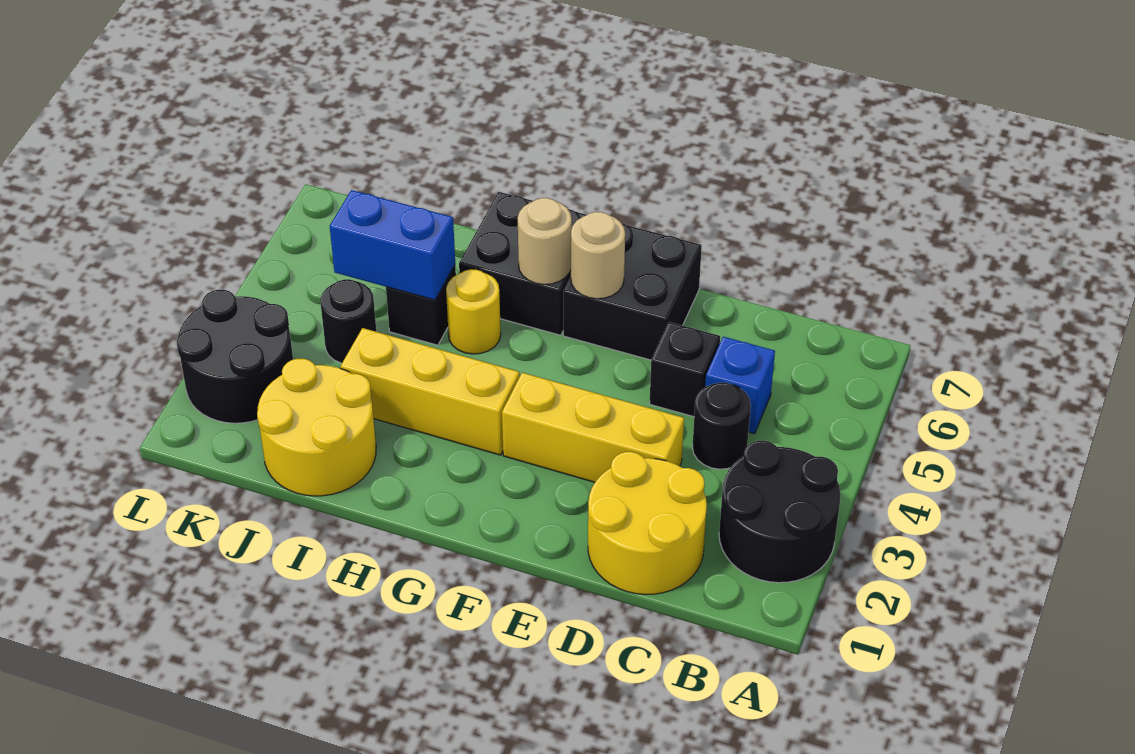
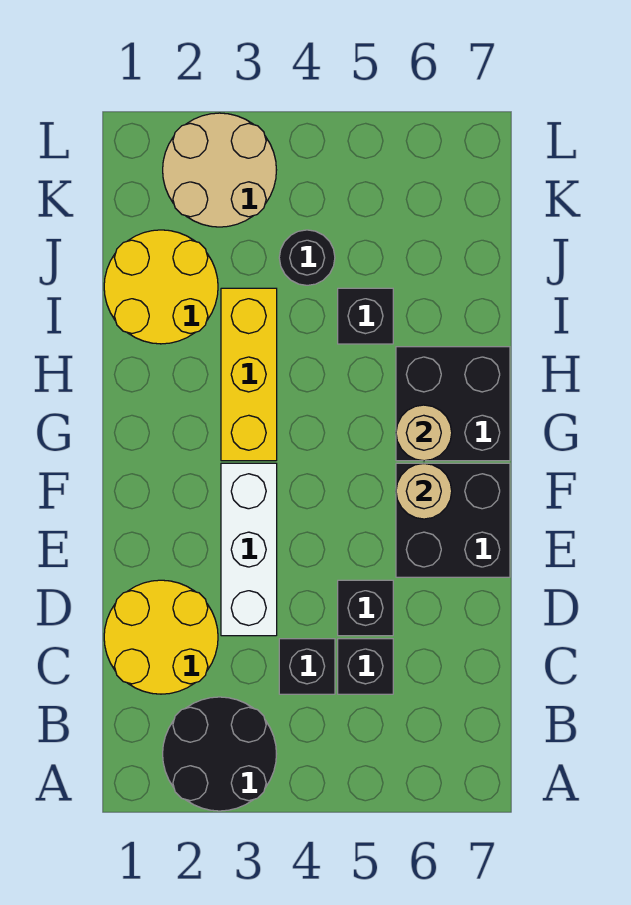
black 1x1 round brick [692,383,751,469] -> black 1x1 brick [279,639,335,694]
blue 1x1 brick [705,337,775,434] -> black 1x1 brick [338,639,393,694]
yellow 1x3 brick [502,373,684,482] -> white 1x3 brick [221,463,277,636]
yellow 1x1 round brick [446,269,501,354] -> none
blue 1x2 brick [330,190,455,300] -> none
black 2x2 round brick [177,290,293,423] -> tan 2x2 round brick [163,113,276,227]

